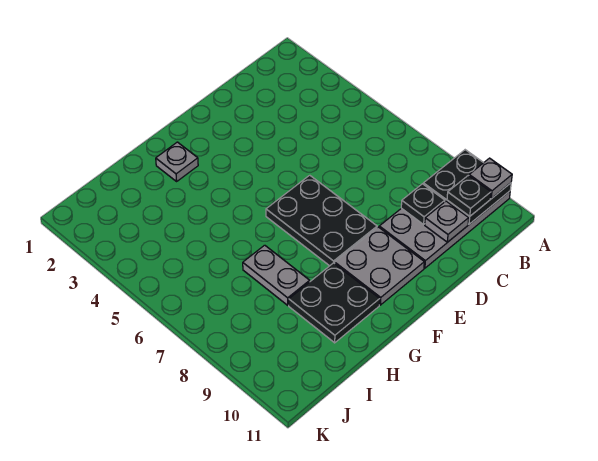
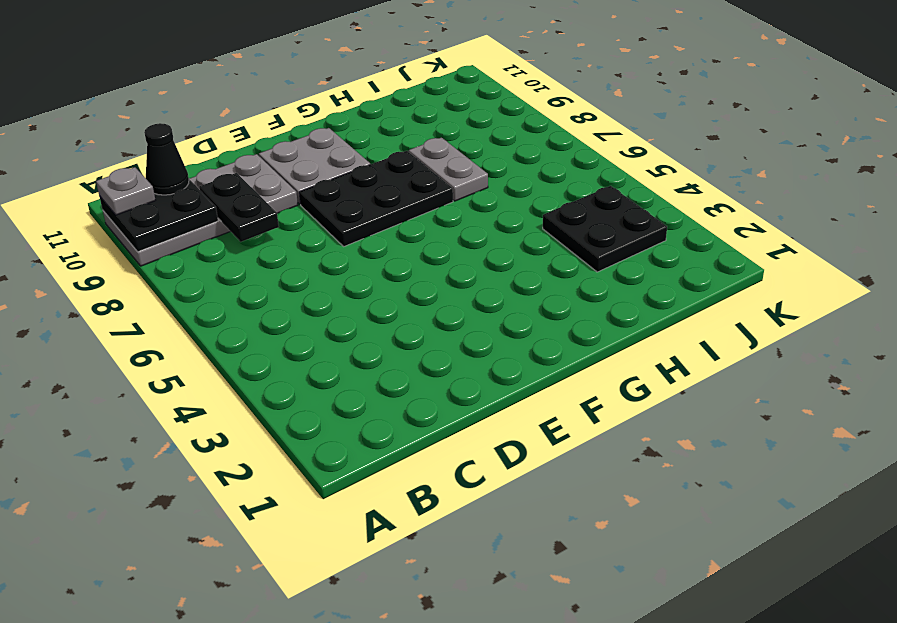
black 1x1 plate [447,175,491,216] -> black 1x1 cone [144,123,189,195]
black 1x1 plate [401,184,445,224] -> black 1x2 plate [199,173,279,242]
grey 1x1 plate [425,201,469,242] -> none
black 2x3 plate [266,175,377,266] -> black 2x3 plate turned to [299,151,453,246]
grey 1x1 plate [156,142,198,181] -> none
black 2x2 plate [289,263,380,343] -> black 2x2 plate moved to [543,186,667,272]

